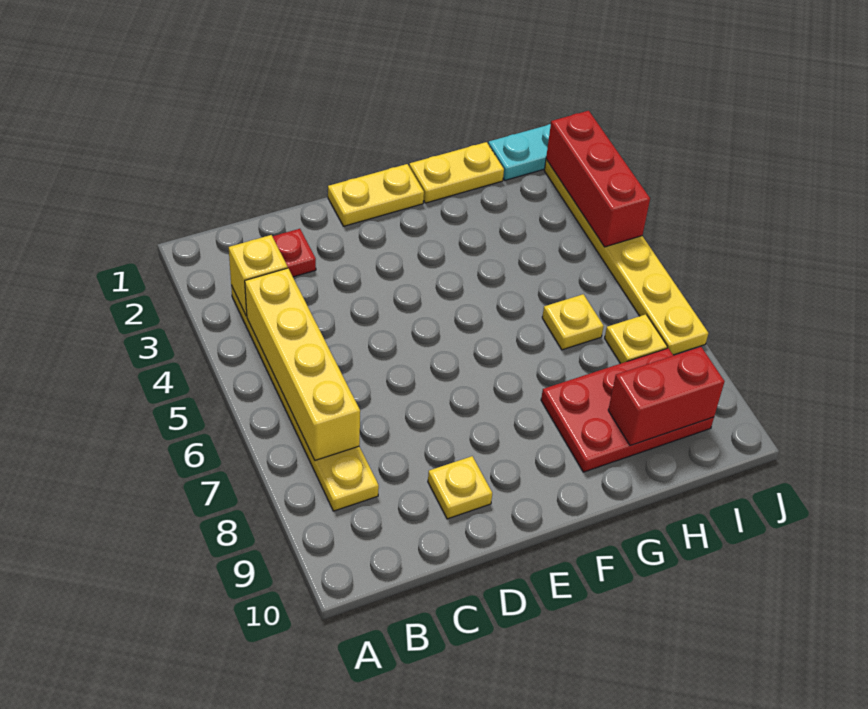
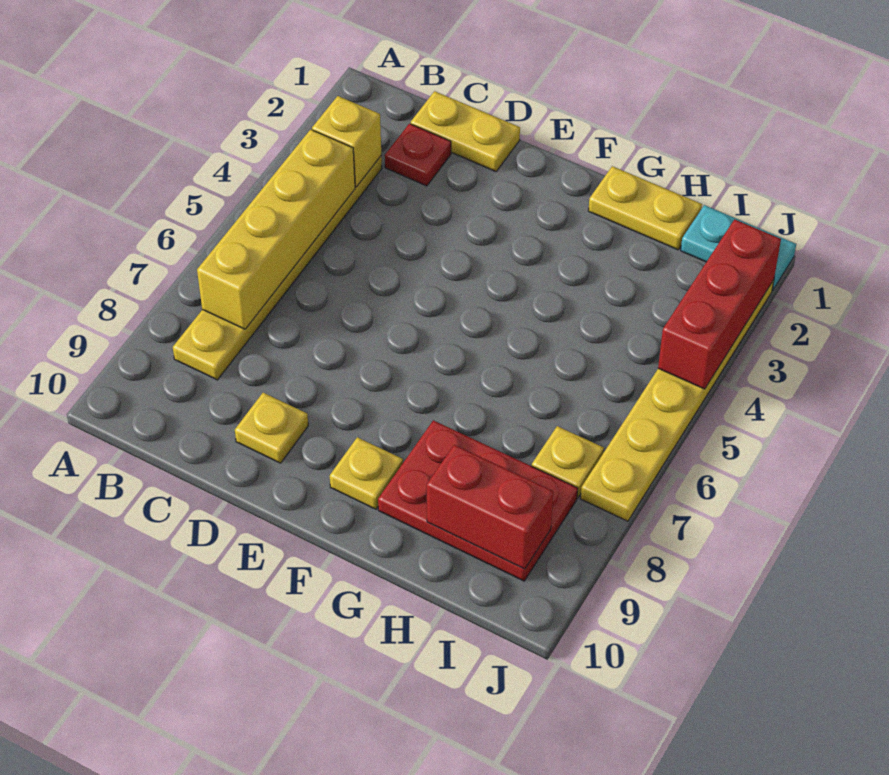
yellow 1x2 plate [328,164,424,226] -> yellow 1x2 plate moved to [411,91,520,171]
yellow 1x1 plate [542,294,604,350] -> yellow 1x1 plate moved to [330,437,403,509]

